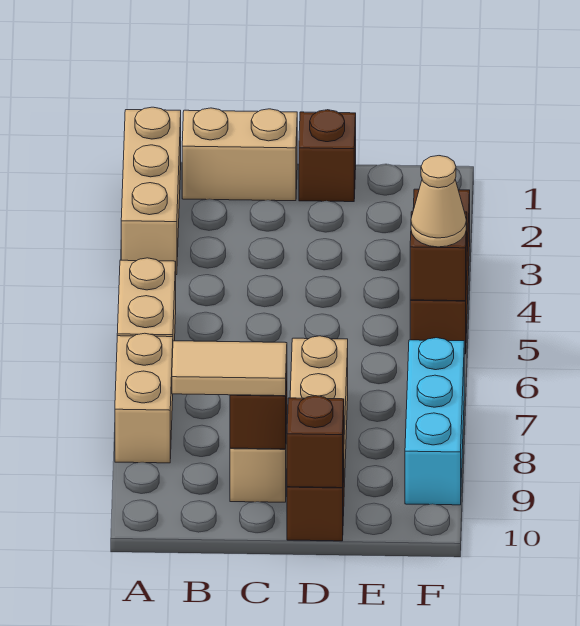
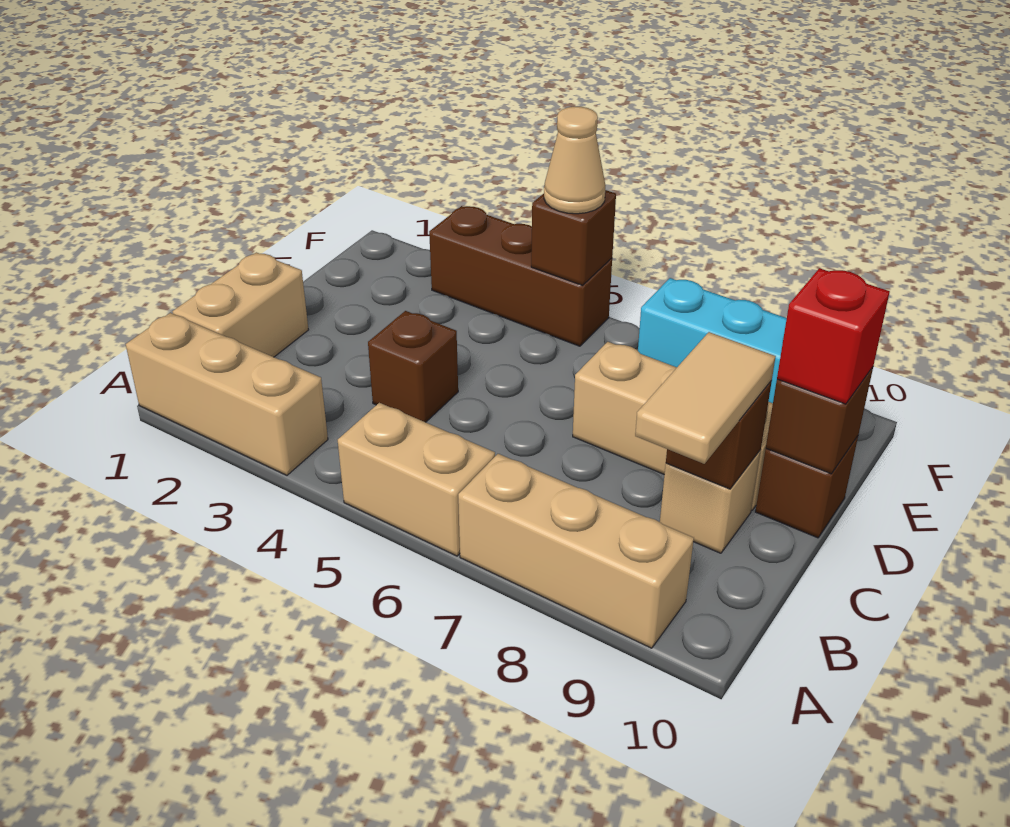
tan 1x2 brick [115,333,173,463] -> tan 1x3 brick [458,454,694,648]
brown 1x1 brick [299,110,356,202] -> brown 1x1 brick moved to [368,311,458,422]
none -> red 1x1 brick [777,268,890,404]

